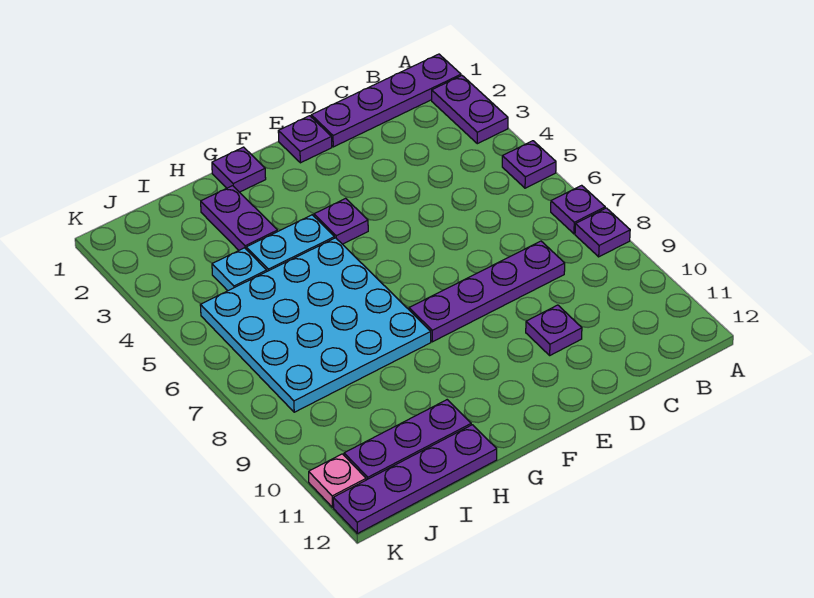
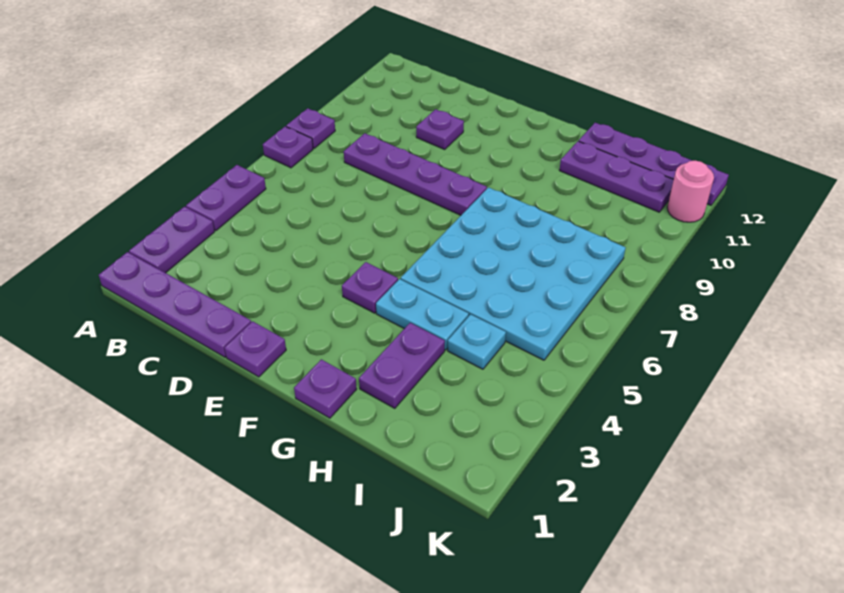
purple 1x1 plate [502,141,556,188] -> purple 1x2 plate [186,165,266,231]
pink 1x1 plate [309,454,366,507] -> pink 1x1 round brick [667,161,714,222]

